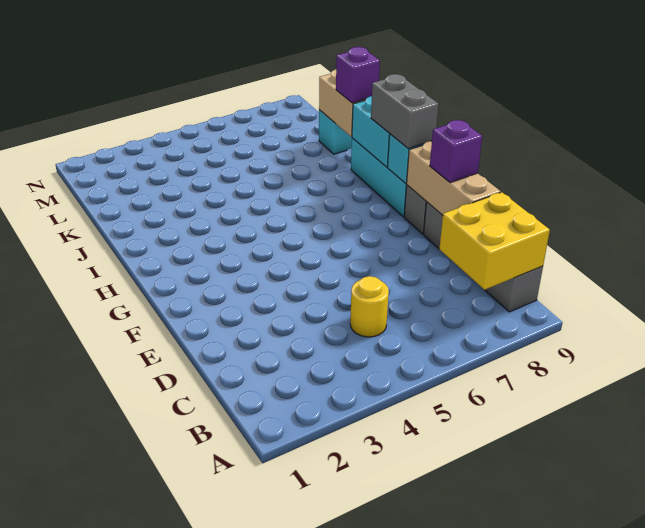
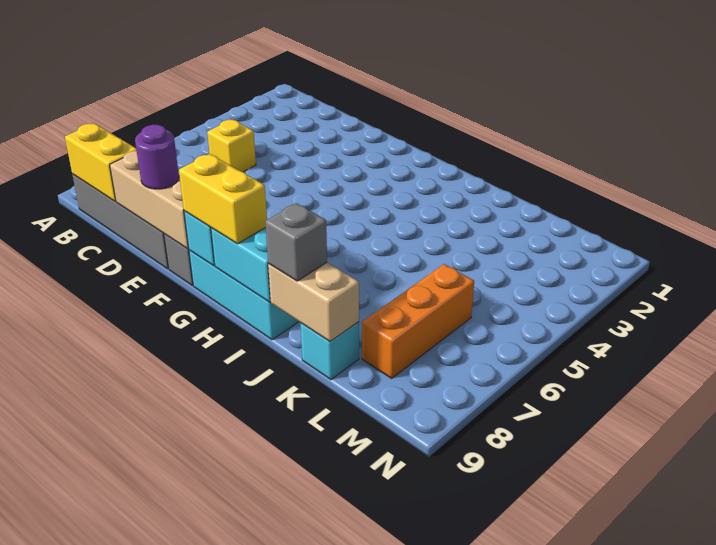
yellow 2x2 brick [439,192,550,290] -> yellow 1x2 brick [65,123,136,201]
yellow 1x1 round brick [350,276,389,337] -> yellow 1x1 brick [207,120,256,172]
purple 1x1 brick [430,120,483,183] -> purple 1x1 round brick [135,125,179,189]
grey 1x2 brick [371,74,439,149] -> yellow 1x2 brick [179,154,267,244]
purple 1x1 brick [336,47,380,103] -> grey 1x1 brick [265,203,327,281]
none -> orange 1x3 brick [362,264,474,378]

